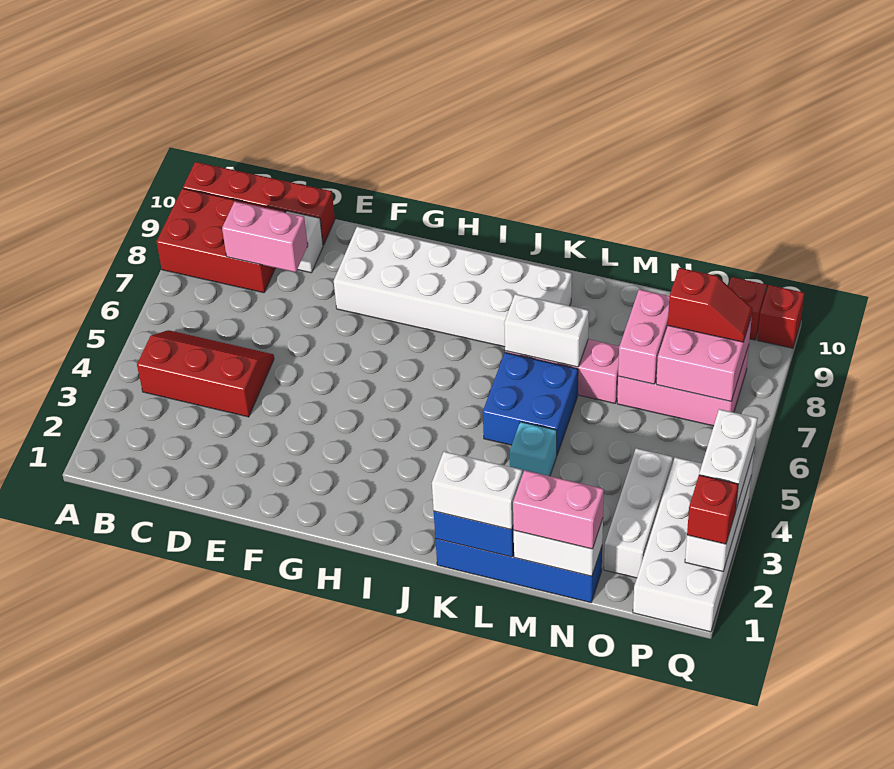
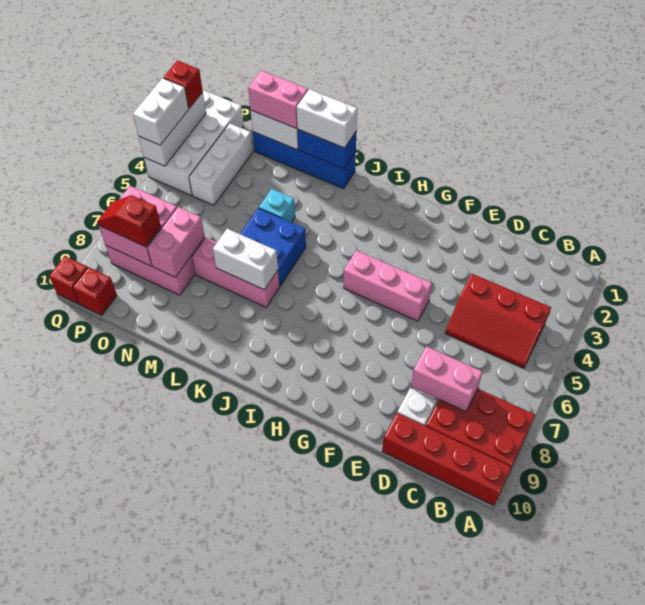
none -> pink 1x3 brick [343,250,432,321]
white 2x6 brick [334,226,572,347] -> none

